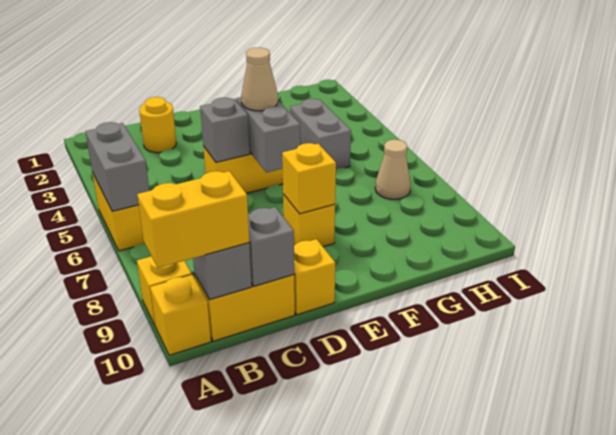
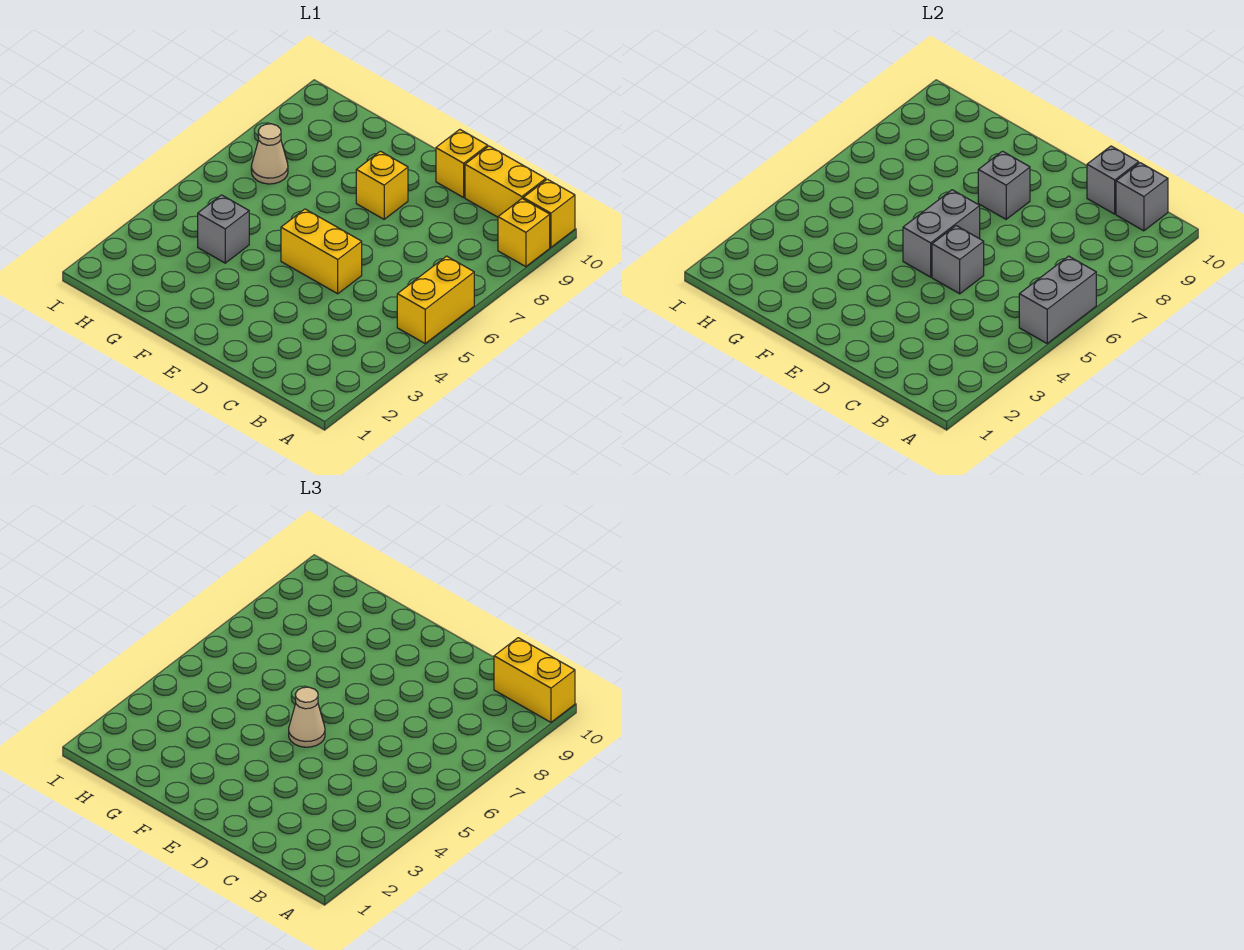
yellow 1x1 round brick [139,97,176,153] -> none
yellow 1x1 brick [282,143,336,214] -> grey 1x1 brick [978,151,1030,219]
grey 1x2 brick [290,99,351,169] -> grey 1x1 brick [198,195,249,263]

